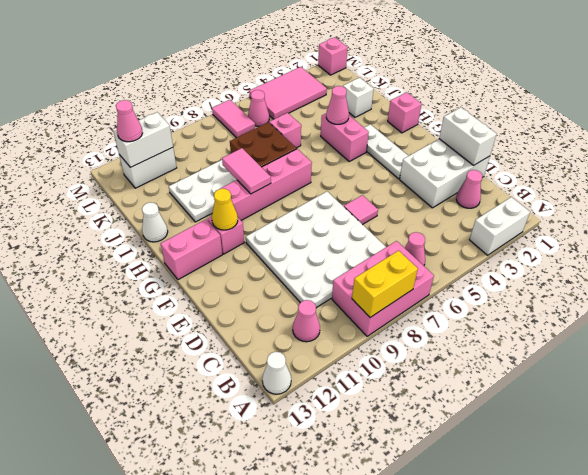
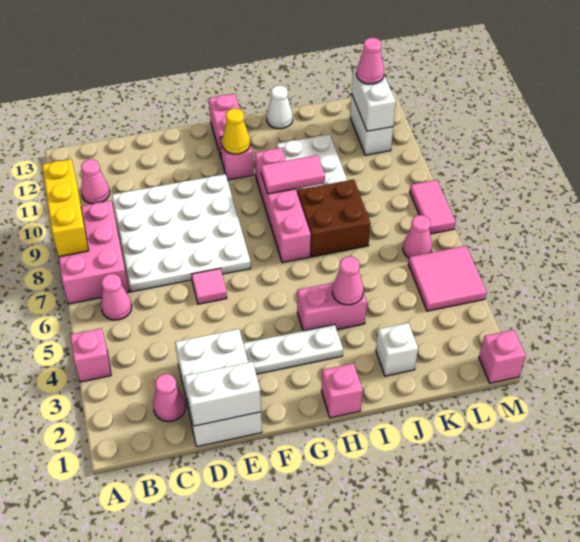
white 1x2 brick [470,197,530,255] -> none
yellow 1x2 brick [352,251,418,317] -> yellow 1x3 brick [42,159,89,257]
white 1x1 cone [262,352,291,394] -> none
pink 1x1 brick [269,113,301,148] -> pink 1x1 brick moved to [70,328,111,382]
pink 2x3 tile [249,67,327,119] -> pink 2x2 tile [408,246,487,311]
pink 1x2 tile [212,100,255,138] -> pink 1x2 tile turned to [410,180,456,234]

